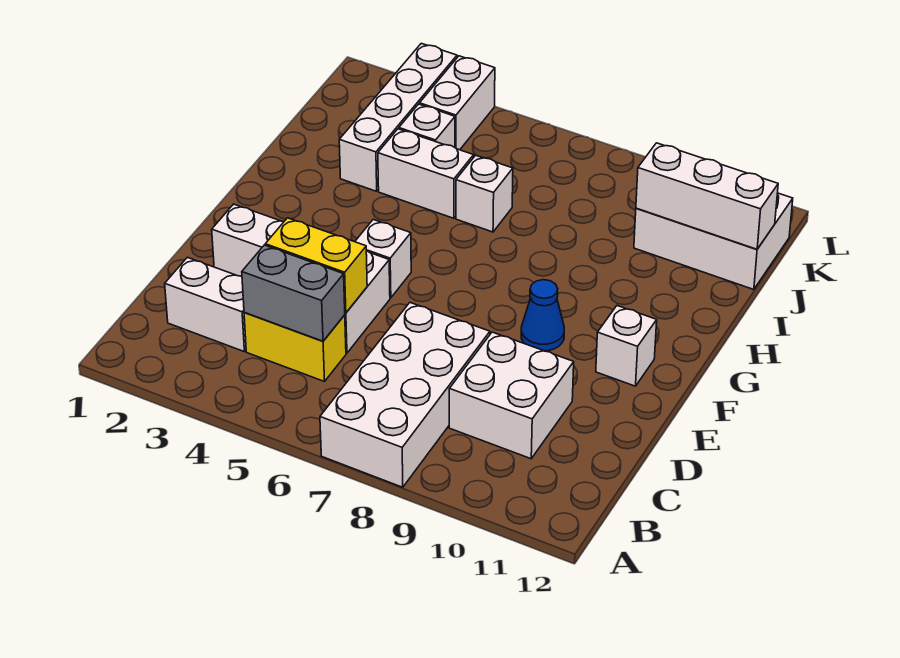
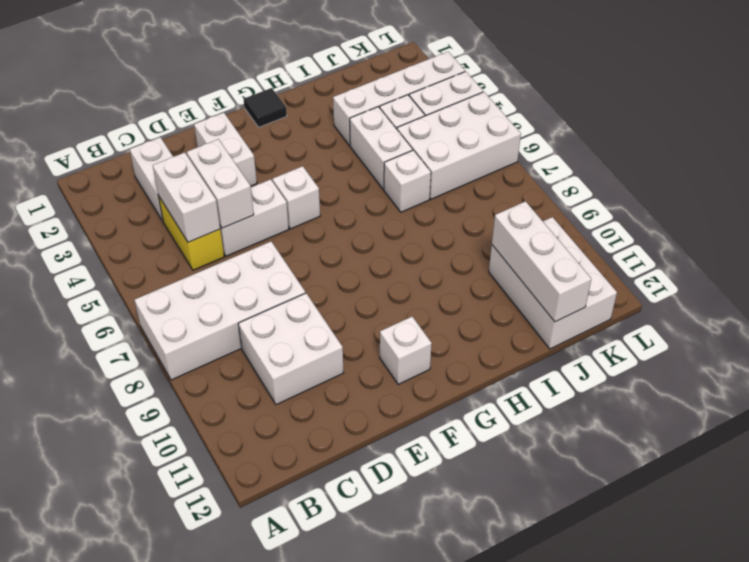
grey 1x2 brick [242,245,345,341] -> white 1x2 brick [153,152,220,242]
yellow 1x2 brick [265,218,367,313] -> white 1x2 brick [187,139,254,228]
blue 1x1 cone [521,280,564,351] -> none
none -> black 1x1 tile [244,88,287,127]
none -> white 2x3 brick [397,92,521,199]

